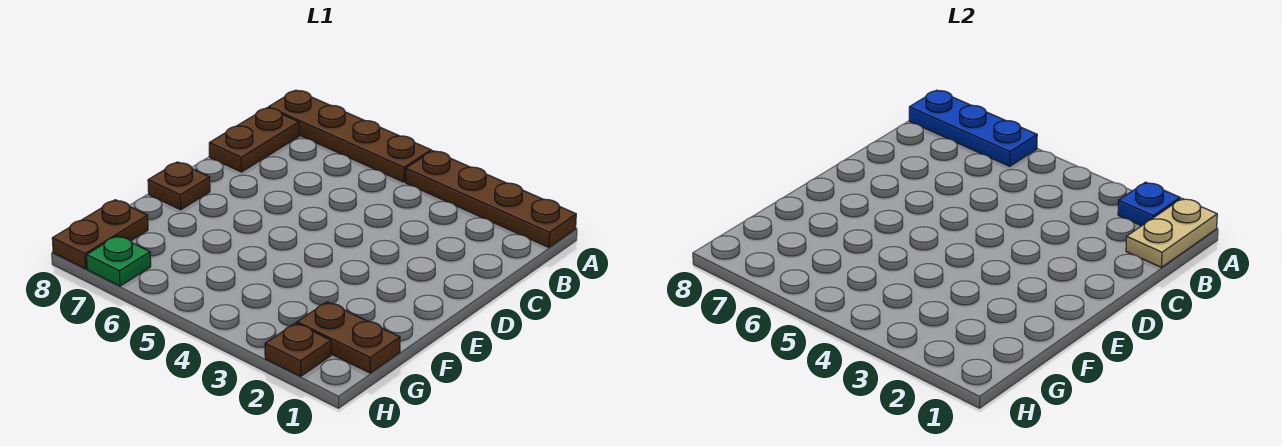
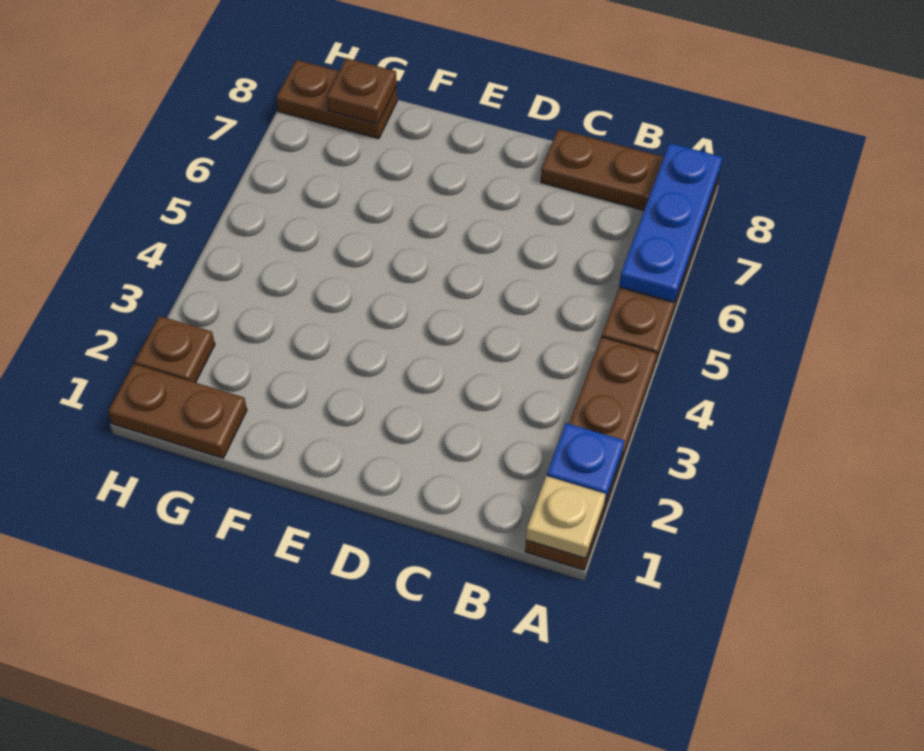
tan 1x2 plate [1126,198,1217,267] -> tan 1x1 plate [526,476,606,558]
brown 1x1 plate [148,162,210,210] -> brown 1x1 plate moved to [327,58,397,124]
brown 1x2 plate [297,302,400,373] -> brown 1x2 plate turned to [108,364,247,458]
green 1x1 plate [87,236,151,286] -> none

